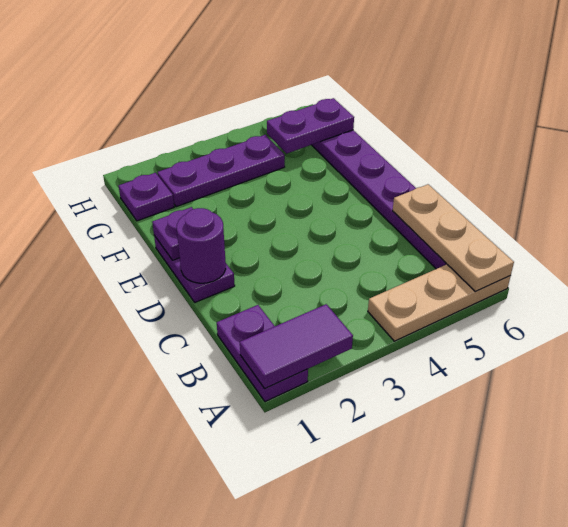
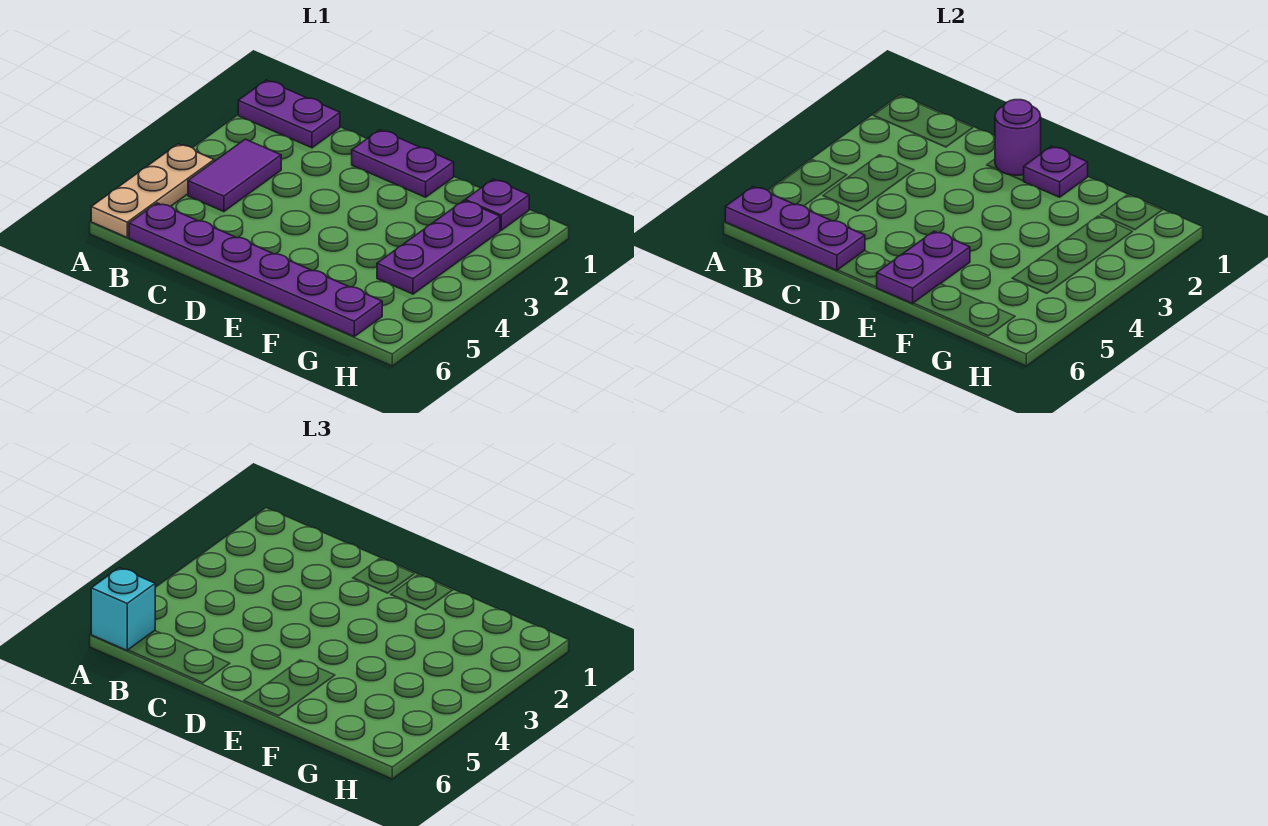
purple 1x2 tile [240,304,353,389] -> purple 1x2 tile moved to [188,139,281,212]
tan 1x3 plate [393,184,514,292] -> purple 1x3 plate [725,187,865,271]
none -> cyan 1x1 brick [91,568,155,650]
purple 1x2 plate [267,98,354,154] -> purple 1x2 plate moved to [877,231,970,304]

